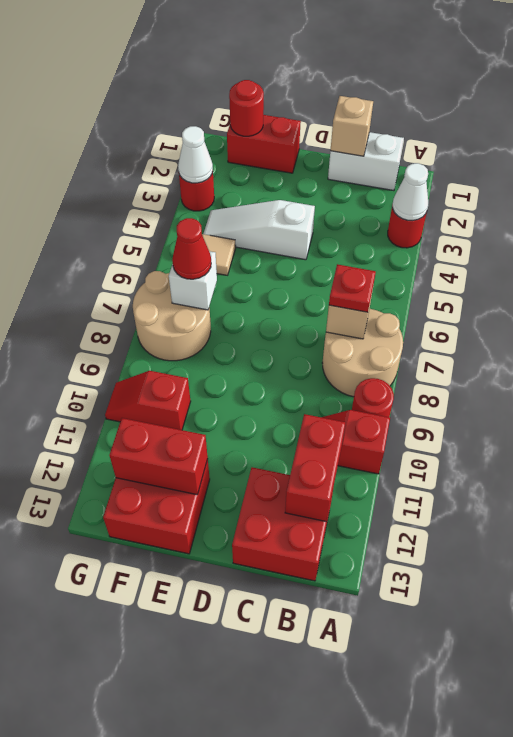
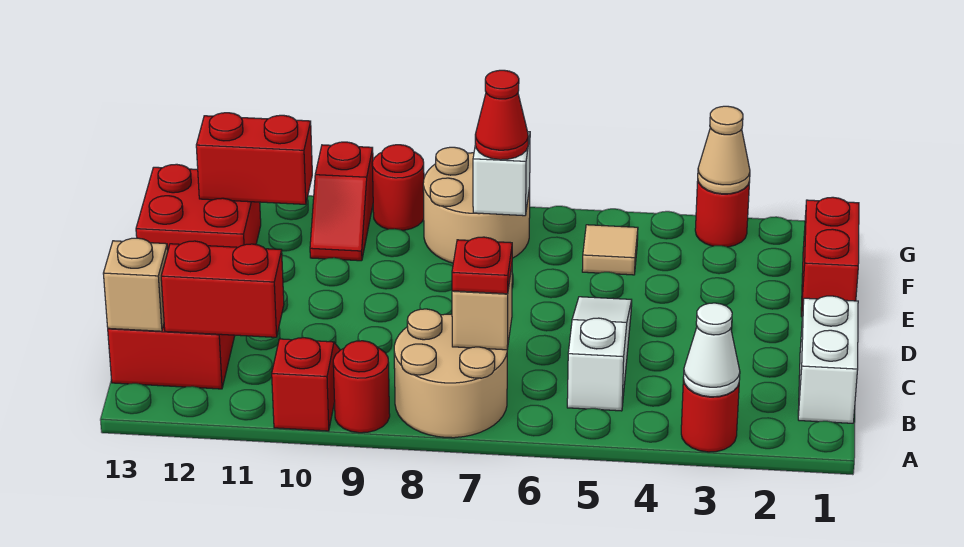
tan 1x1 brick [330,96,373,156] -> tan 1x1 brick moved to [103,238,168,331]
white 1x3 slope [203,200,315,260] -> white 1x3 slope moved to [567,297,632,411]
red 1x2 brick [109,418,208,495] -> red 1x2 brick turned to [196,113,312,204]
red 1x1 round brick [229,80,264,136] -> red 1x1 round brick moved to [372,145,424,230]
red 1x2 slope [105,371,191,430] -> red 1x2 slope turned to [310,142,373,261]
white 1x1 cone [178,126,213,183] -> tan 1x1 cone [698,106,750,194]

